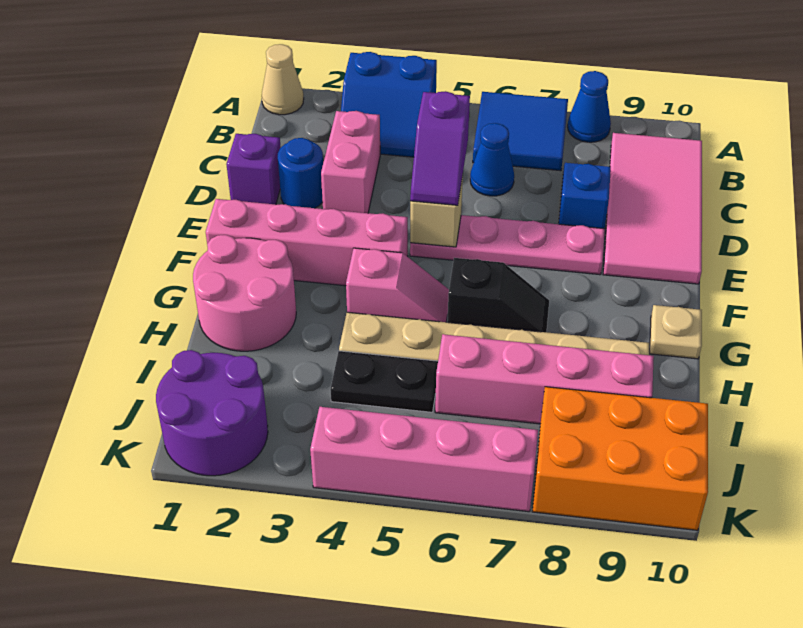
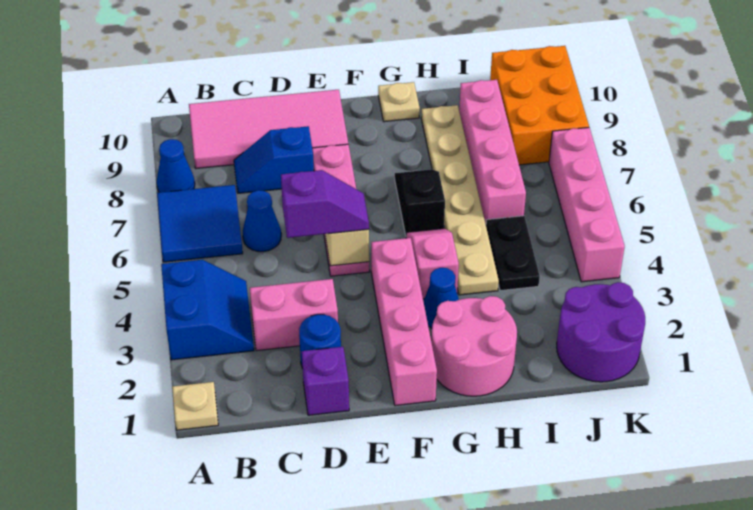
tan 1x1 cone [262,44,304,115] -> tan 1x1 plate [172,382,218,430]
none -> blue 1x1 cone [423,268,459,328]

